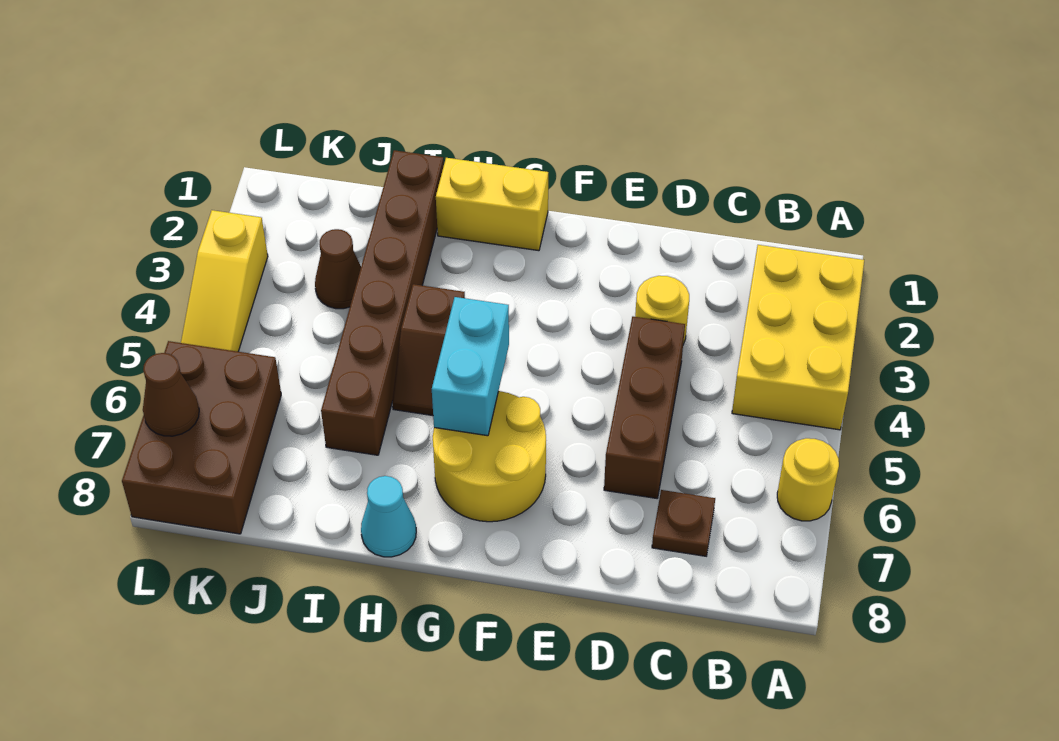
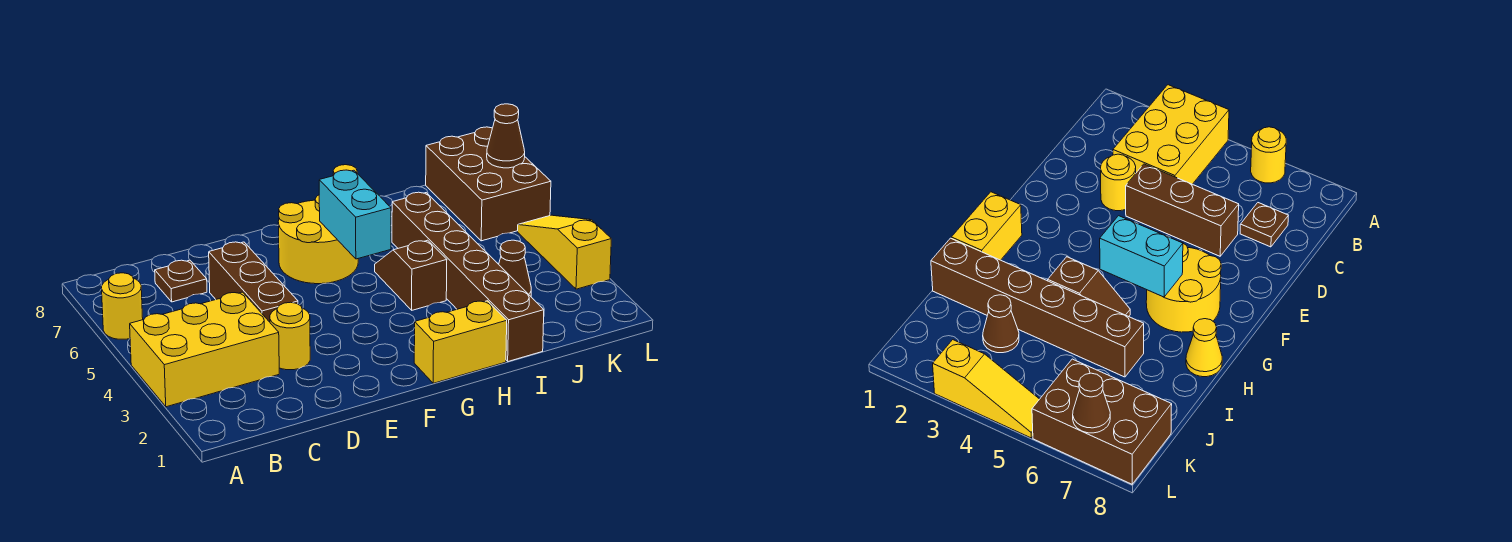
yellow 2x3 brick [732,245,864,430] -> yellow 2x3 brick turned to [130,292,279,407]
cyan 1x1 cone [361,476,416,557] -> yellow 1x1 cone [1186,319,1222,377]

